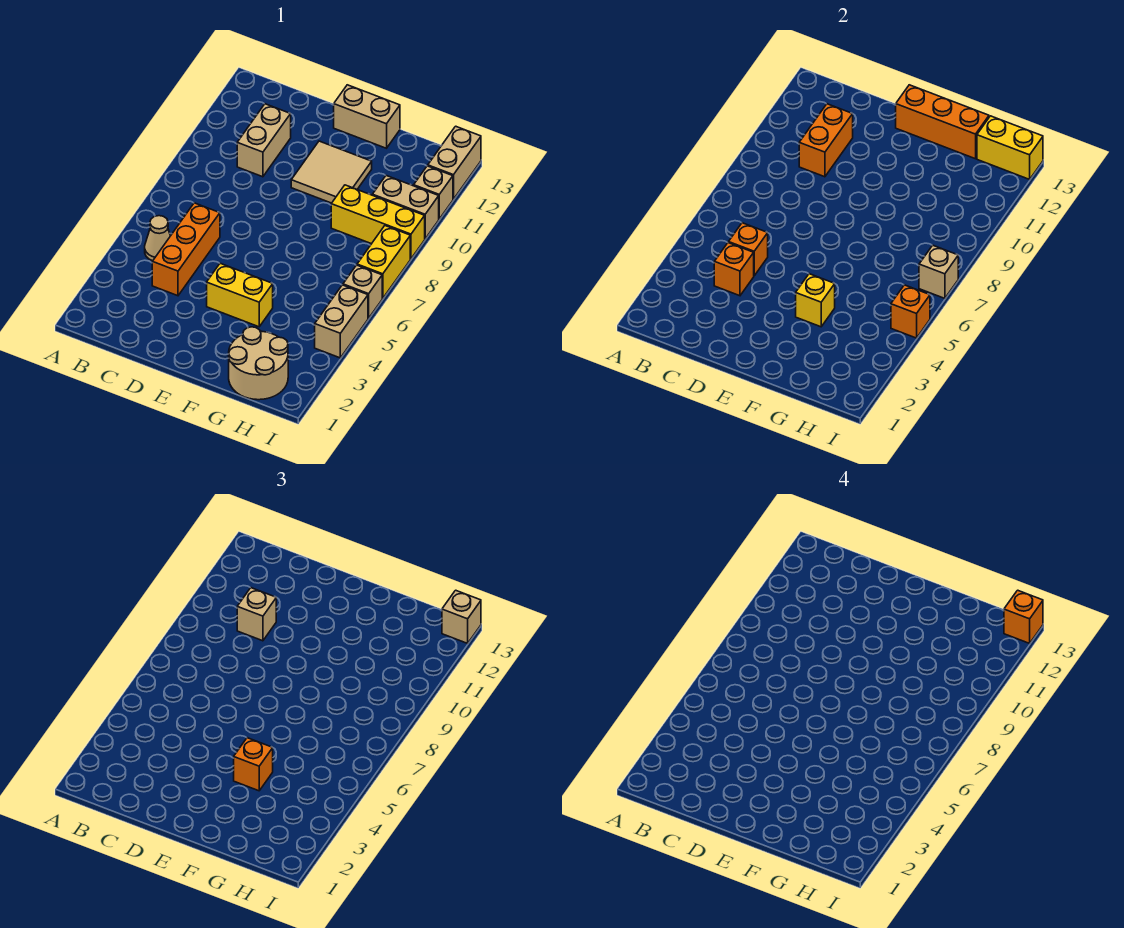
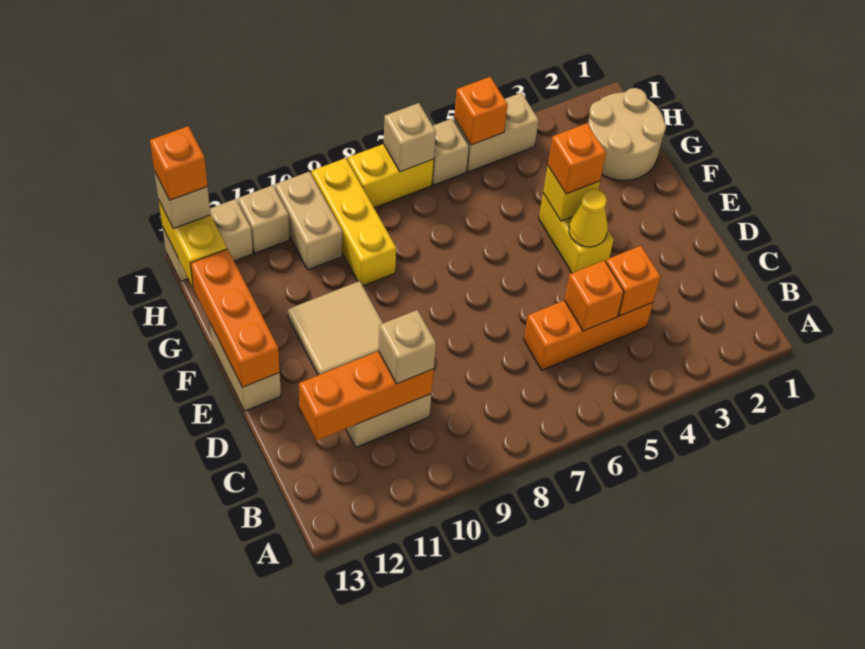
tan 1x1 cone [145,216,170,261] -> none
orange 1x2 brick [799,104,853,177] -> orange 1x3 brick [299,351,434,440]
none -> yellow 1x1 cone [569,189,608,247]

